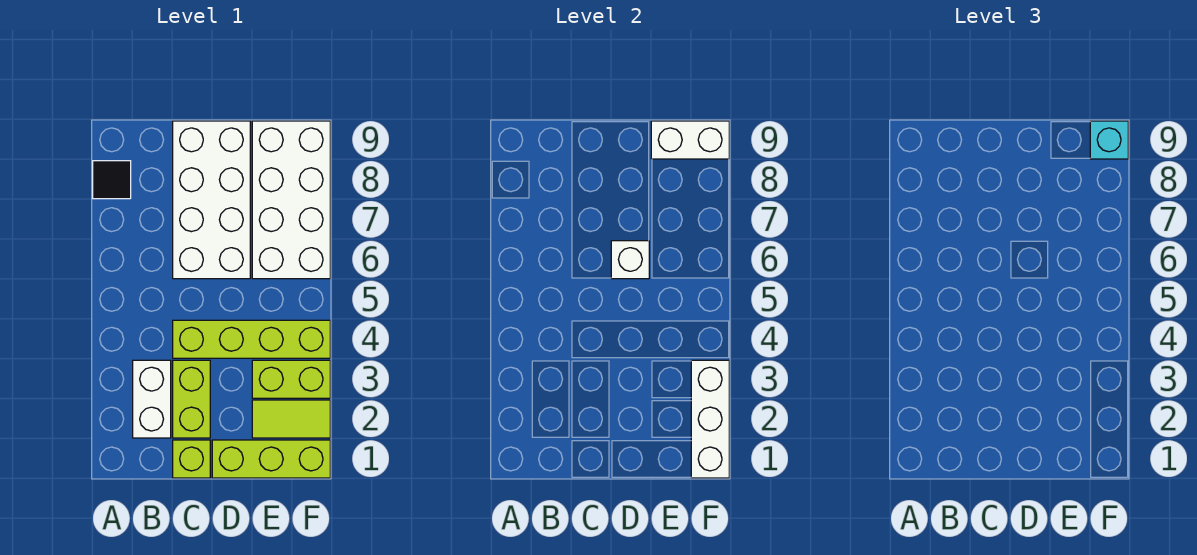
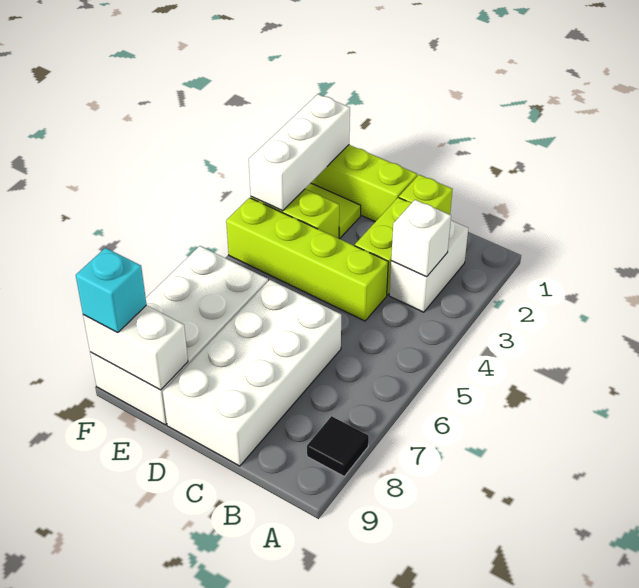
white 1x1 brick [611,241,649,279] -> white 1x1 brick moved to [391,200,451,277]

